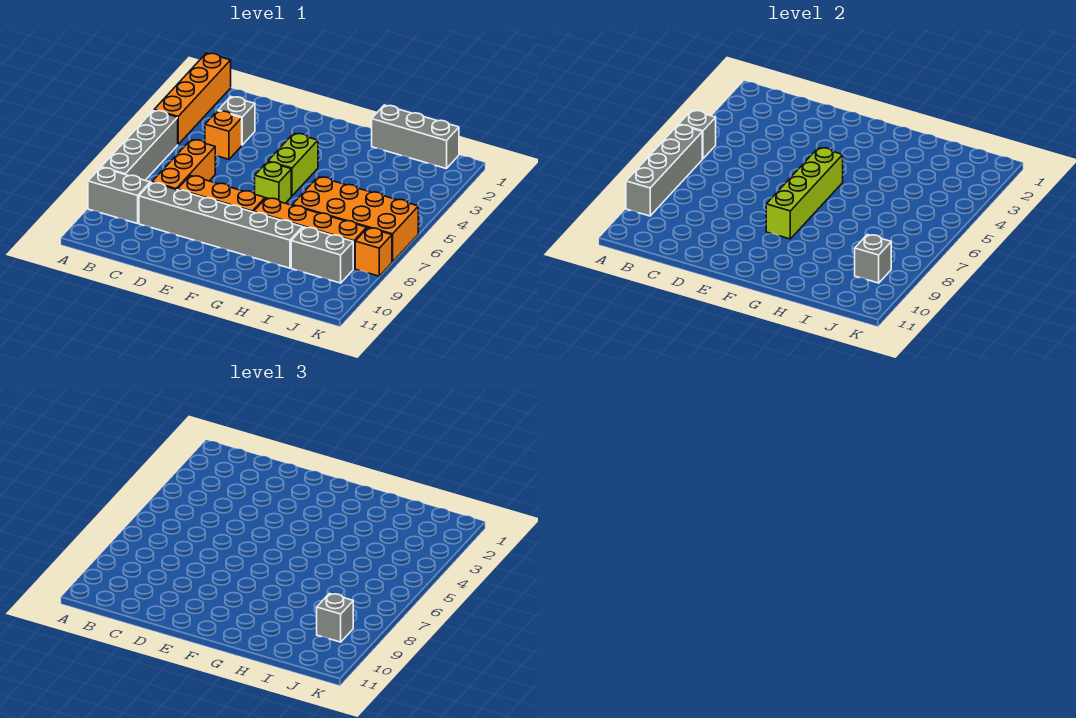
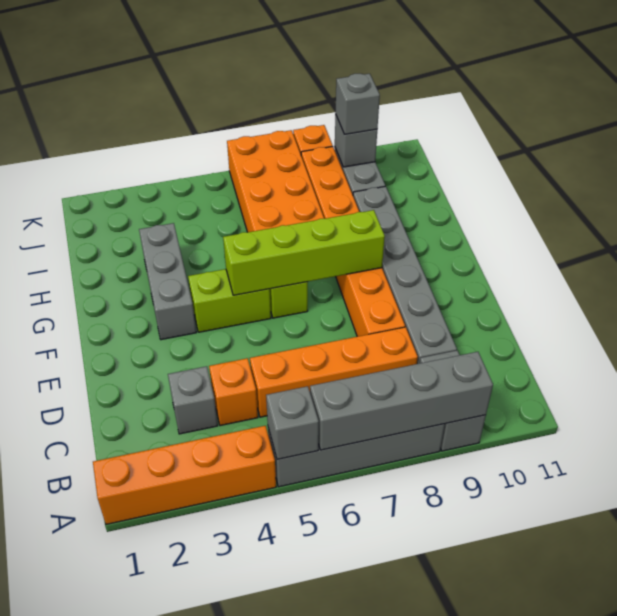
orange 1x3 brick [152,139,215,190] -> orange 1x4 brick [250,327,418,417]
grey 1x3 brick [372,105,459,169] -> grey 1x3 brick moved to [139,223,196,340]

